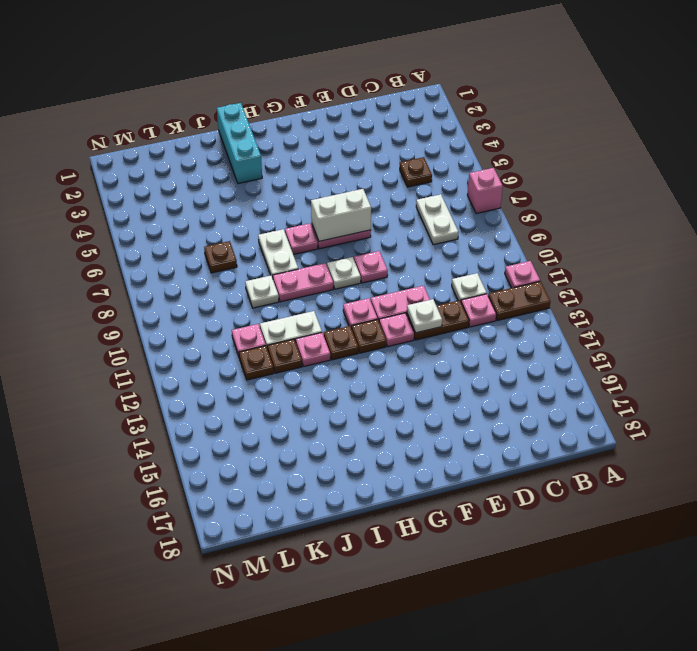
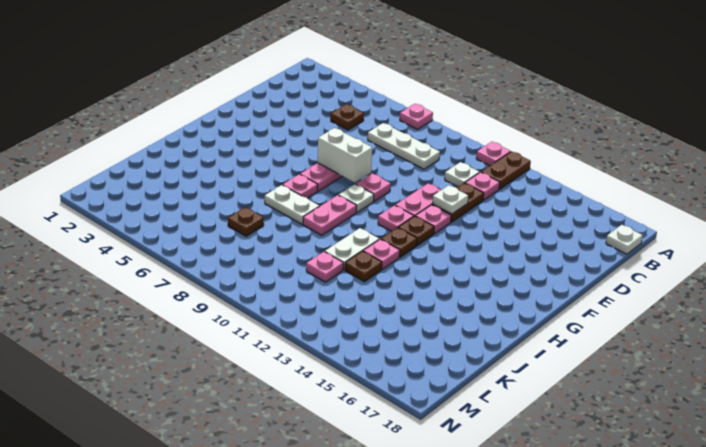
pink 1x1 brick [467,168,503,214] -> pink 1x1 plate [400,104,433,129]
white 1x2 plate [416,194,459,245] -> white 1x3 plate [368,123,440,169]
white 1x2 brick [311,189,371,241] -> white 1x2 brick turned to [318,128,372,182]
cyan 1x3 brick [217,103,262,184] -> none
white 1x1 plate [245,276,279,308] -> white 1x1 plate moved to [606,225,643,254]
brown 1x1 plate [239,346,274,380] -> none

